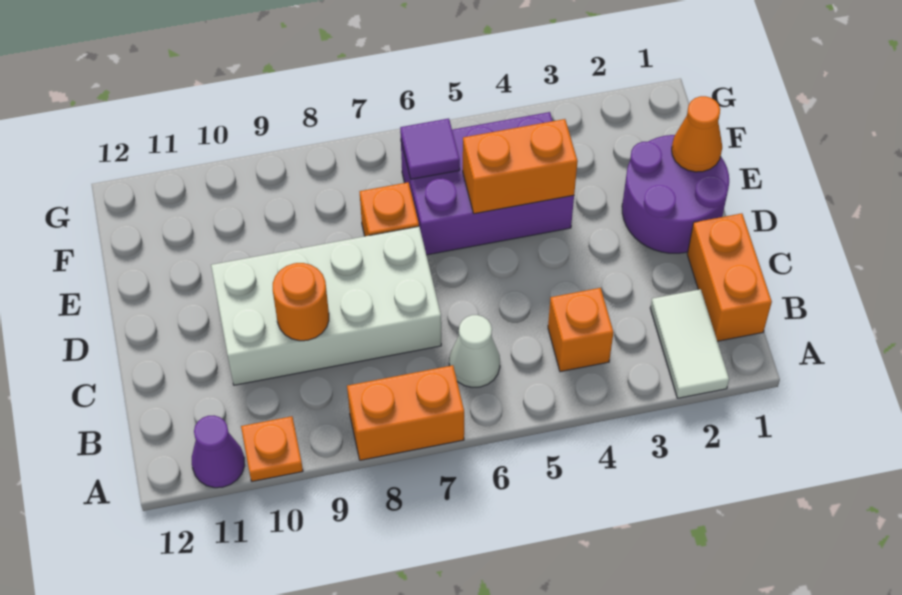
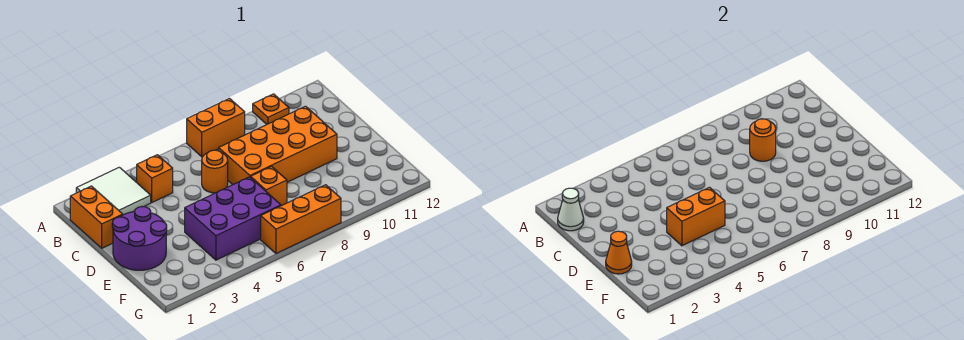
white 1x2 tile [650,289,729,398] -> white 2x2 tile [76,167,151,215]
purple 1x1 cone [192,416,245,488] -> none
white 1x1 cone [449,315,500,387] -> white 1x1 cone moved to [558,188,584,231]
none -> orange 1x1 round brick [202,150,228,193]
white 2x4 brick [211,226,441,385] -> orange 2x4 brick [219,106,337,185]
purple 1x1 tile [400,119,460,179] -> none
none -> orange 1x3 brick [261,185,341,253]

